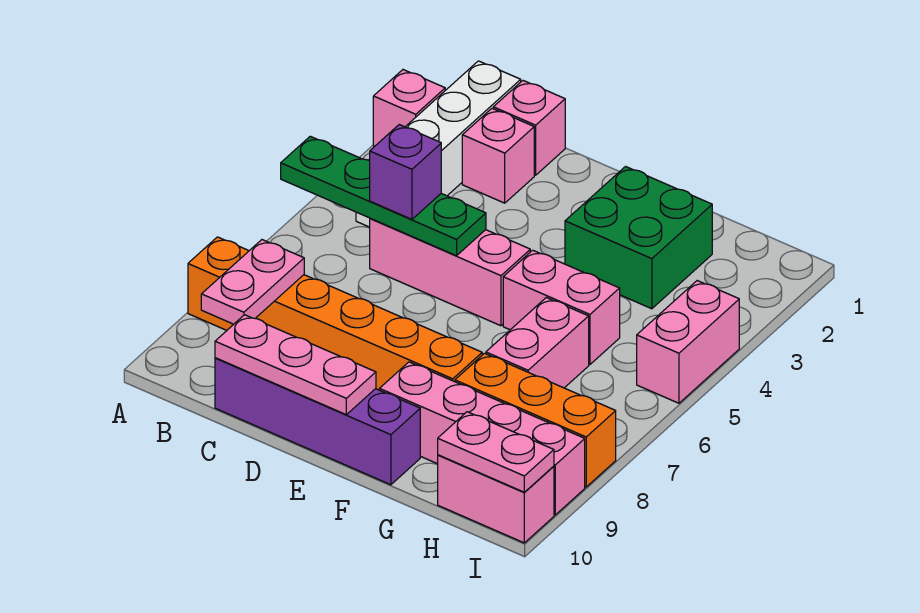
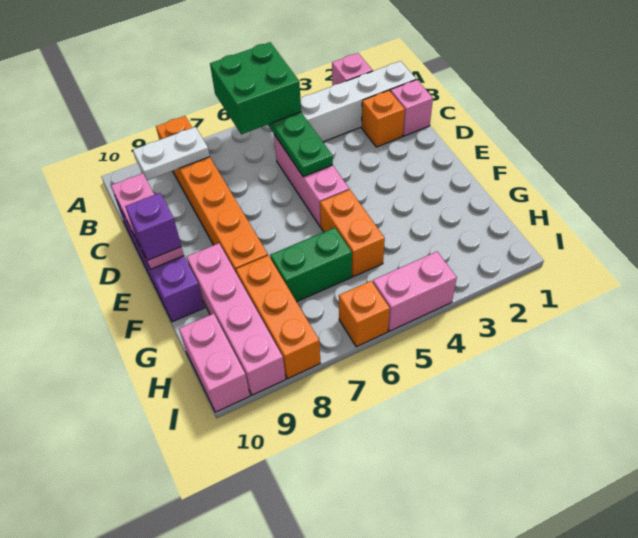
pink 1x2 plate [201,240,304,324] -> white 1x2 plate [133,127,210,180]
pink 1x1 brick [462,108,534,203] -> orange 1x1 brick [362,90,405,147]
purple 1x1 brick [370,125,441,219] -> purple 1x1 brick moved to [125,193,181,260]
green 2x2 brick [565,167,712,309] -> green 2x2 brick moved to [210,42,301,134]
pink 1x2 brick [503,250,620,364] -> orange 1x2 brick [320,190,385,277]
pink 1x2 brick [486,298,589,388] -> green 1x2 brick [270,228,352,302]
pink 1x2 plate [438,412,554,492] -> none
none -> orange 1x1 brick [339,281,390,347]

